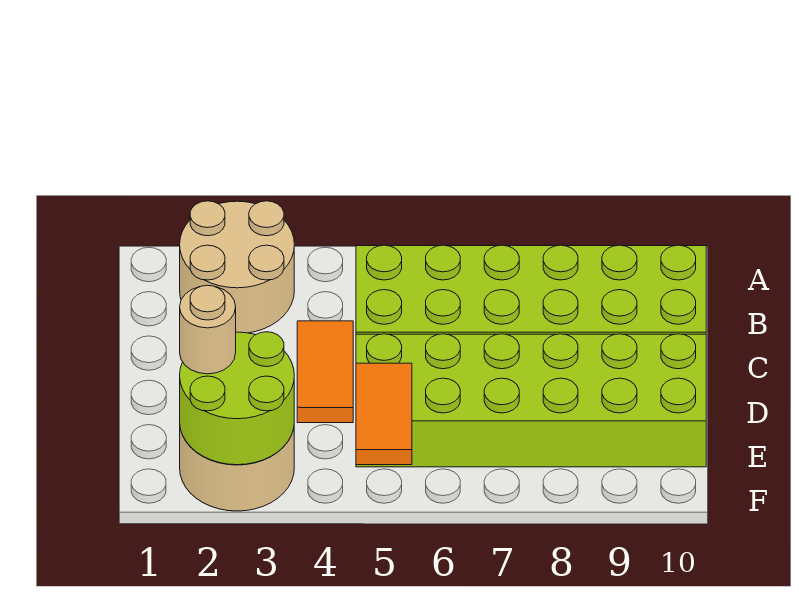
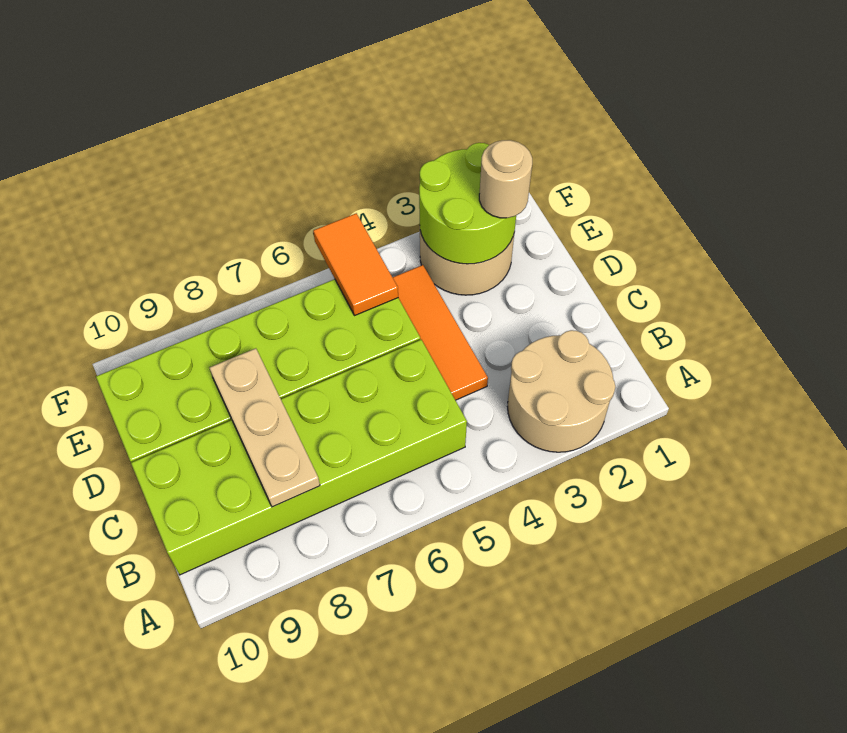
none -> tan 1x3 plate [210,348,320,507]
orange 1x2 tile [297,321,353,423] -> orange 1x3 tile [393,265,488,400]

